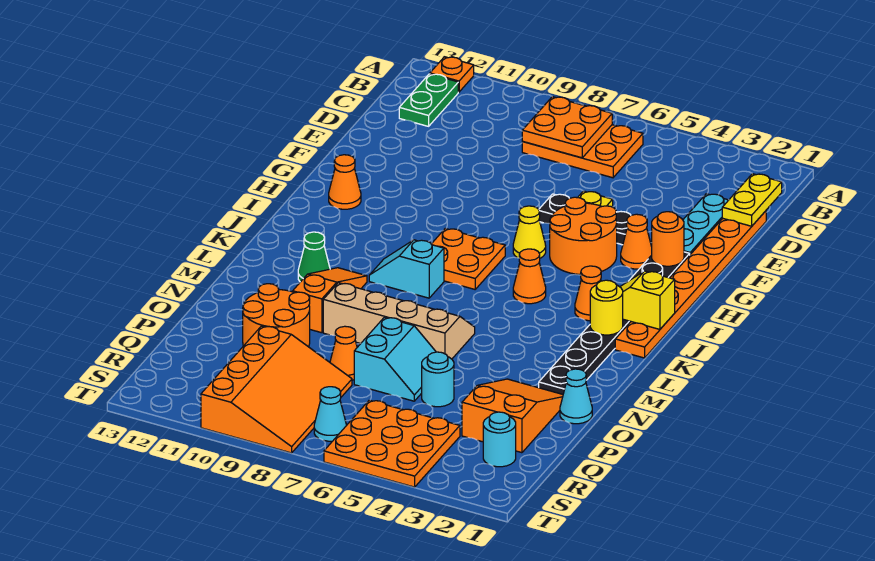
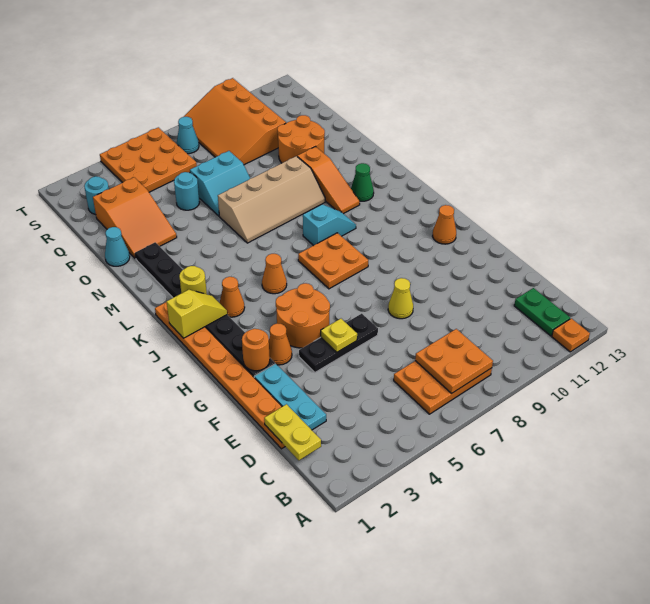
yellow 1x1 cone [513,206,546,258] -> yellow 1x1 cone moved to [388,278,413,319]
cyan 2x2 slope [354,317,436,401] -> cyan 2x2 slope turned to [190,151,250,216]
orange 1x1 cone [330,326,357,380] -> none

